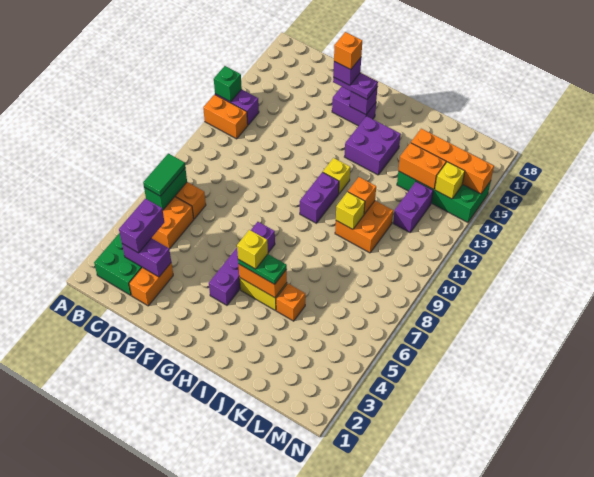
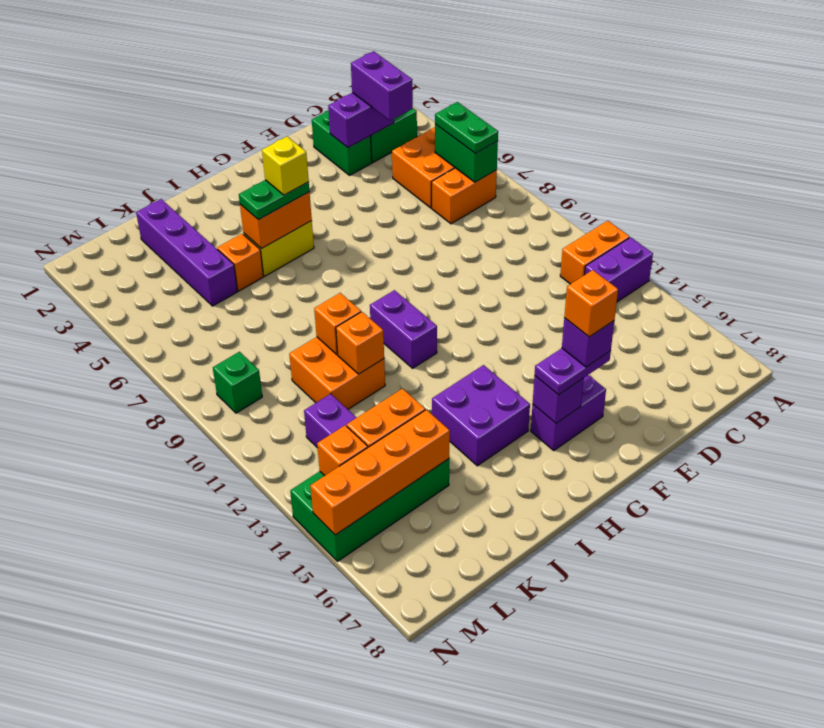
green 1x1 brick [214,66,242,102] -> green 1x1 brick moved to [213,352,262,413]
green 1x2 tile [143,153,185,196] -> green 1x2 plate [435,102,498,154]
orange 1x2 brick [129,263,173,306] -> green 1x2 brick [312,110,372,175]
purple 1x4 brick [209,222,275,305] -> purple 1x4 brick moved to [136,199,238,306]
yellow 1x1 brick [323,158,350,194] -> none
yellow 1x1 brick [336,192,365,229] -> orange 1x1 brick [314,293,361,354]
yellow 1x1 brick [435,162,465,199] -> orange 1x1 brick [317,425,368,476]

